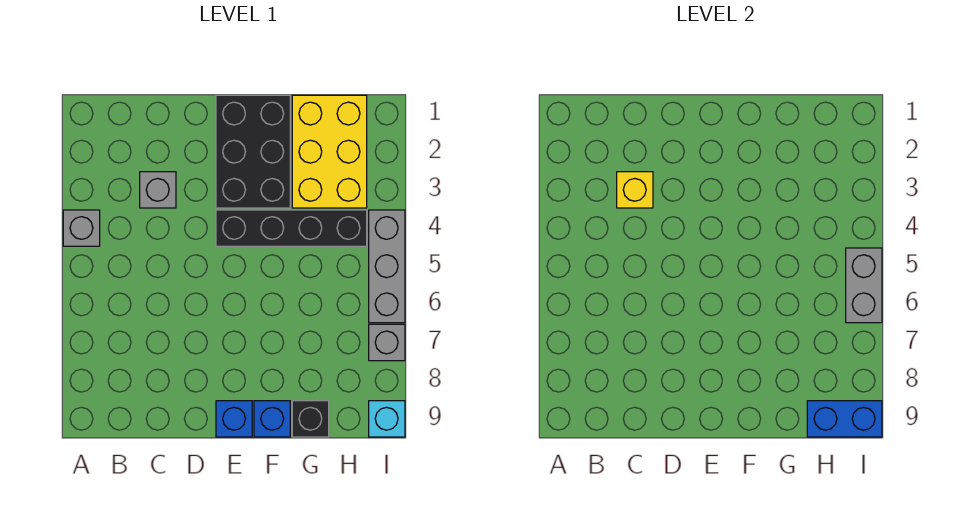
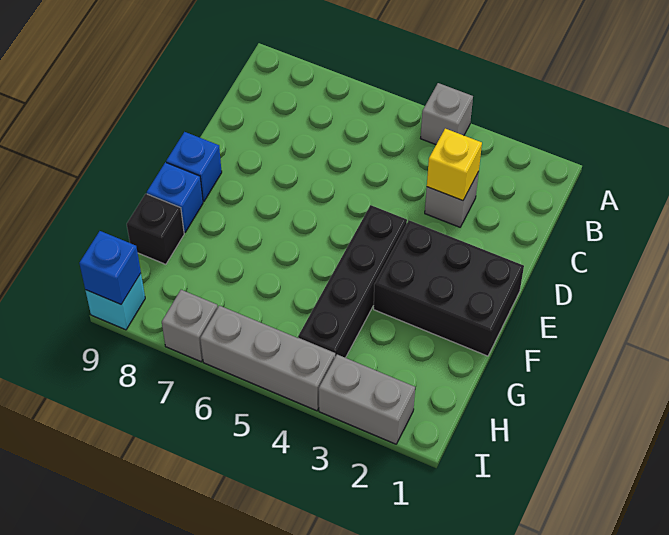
yellow 2x3 brick [292,95,367,208] -> none
blue 1x2 brick [807,401,882,437] -> blue 1x1 brick [79,231,141,304]
grey 1x2 brick [846,248,882,323] -> grey 1x2 brick moved to [319,355,415,444]

